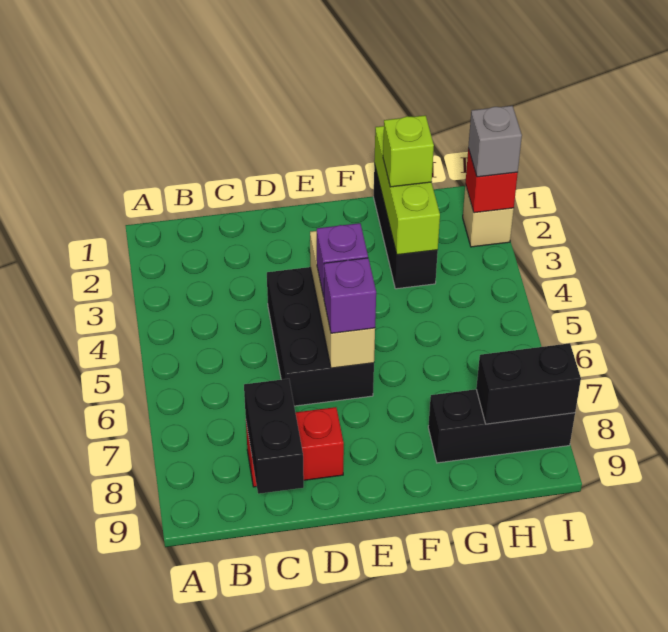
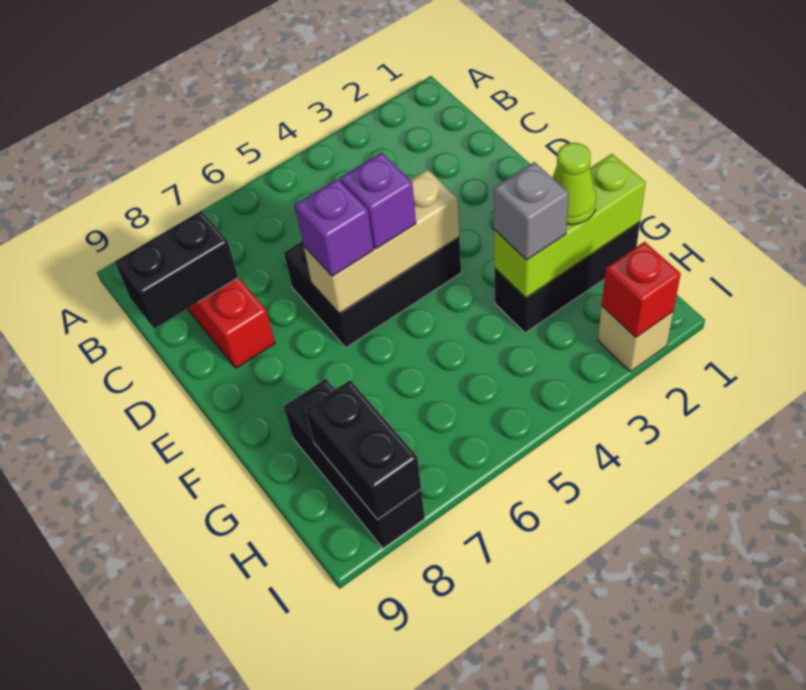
lime 1x1 brick [383,115,434,187] -> lime 1x1 cone [552,143,596,225]
grey 1x1 brick [468,106,522,177] -> grey 1x1 brick moved to [494,162,569,260]

